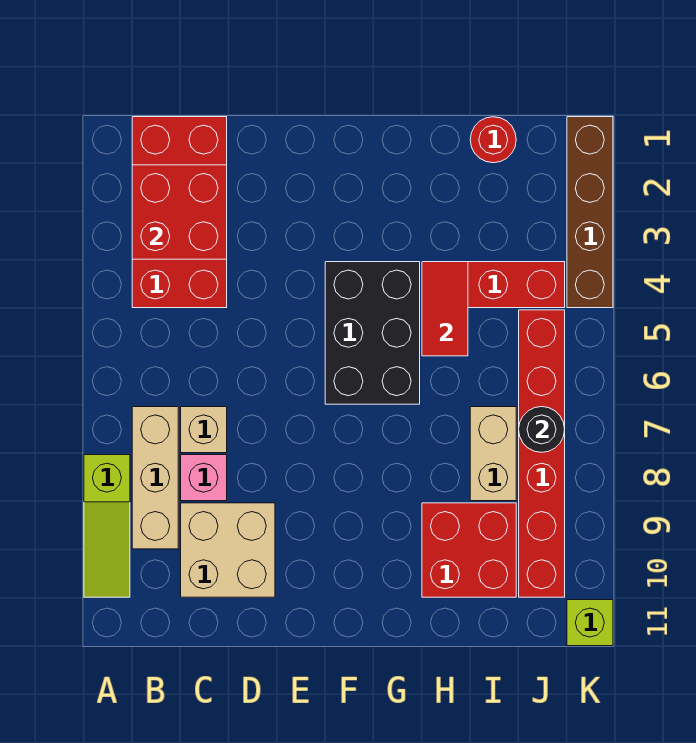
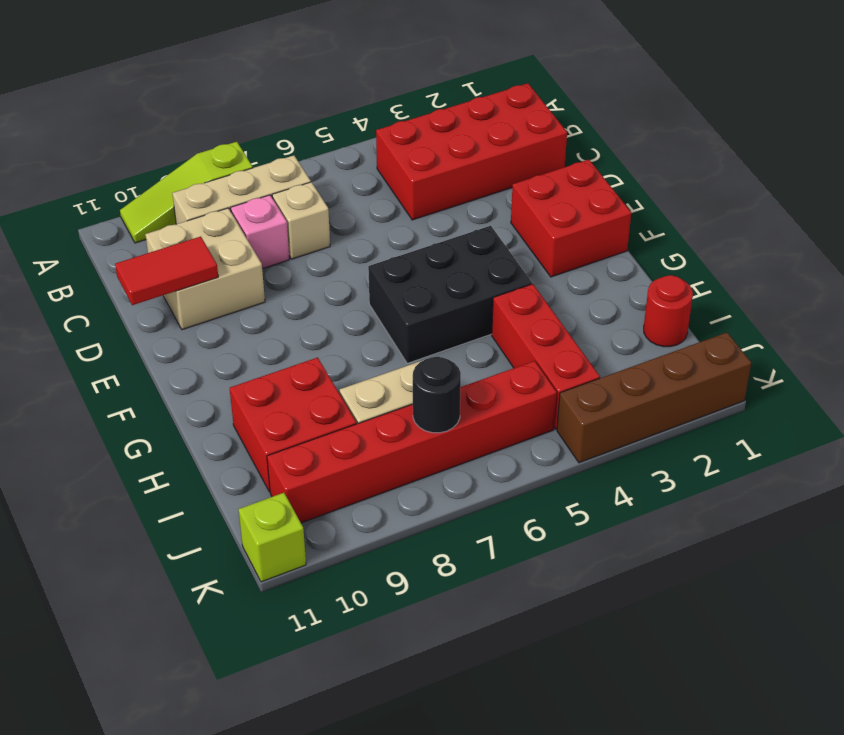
red 2x2 brick [132,165,227,259] -> red 2x2 brick moved to [511,160,631,277]
red 1x2 tile [422,262,468,356] -> red 1x2 tile moved to [115,237,218,305]

